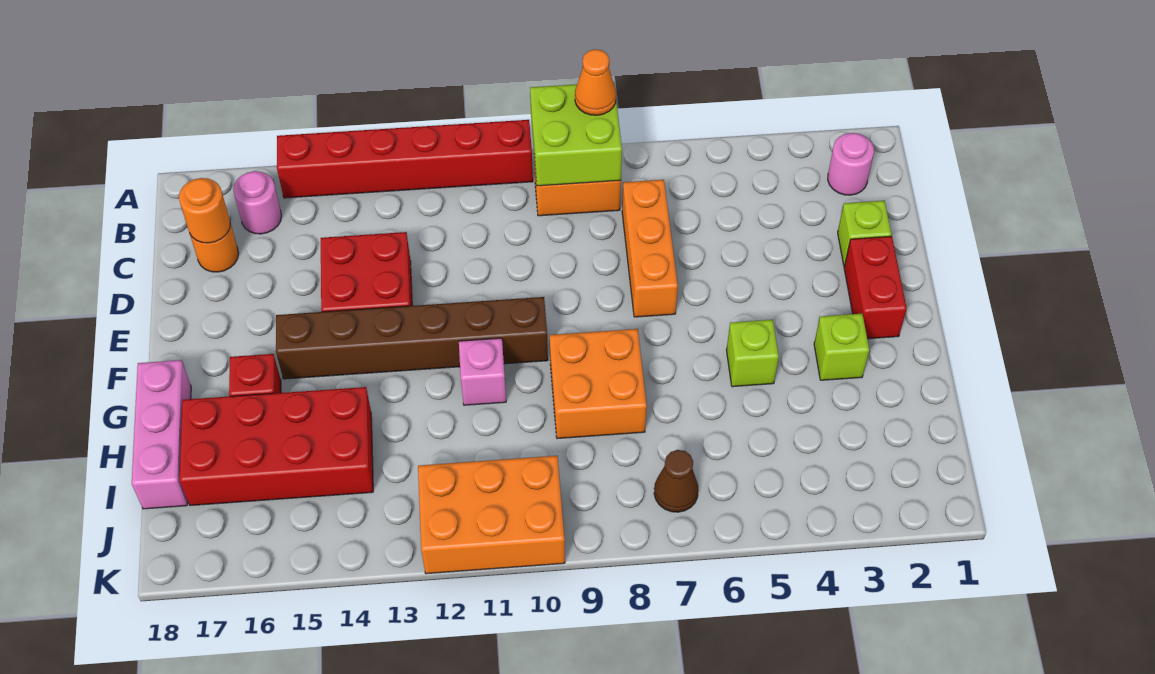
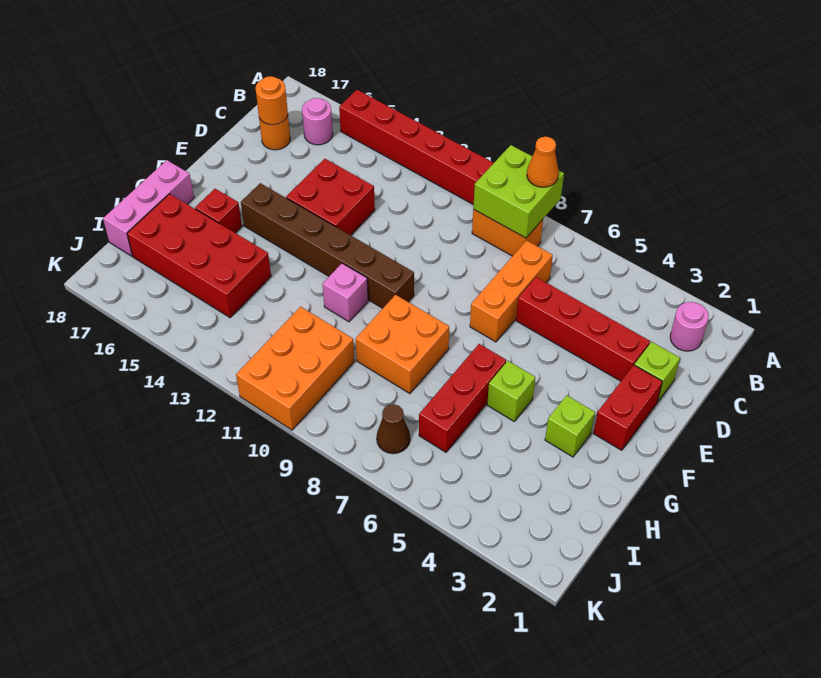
none -> red 1x4 brick [516,277,650,381]
none -> red 1x3 brick [419,344,506,452]
orange 2x3 brick [418,456,565,574] -> orange 2x3 brick turned to [236,307,354,430]

